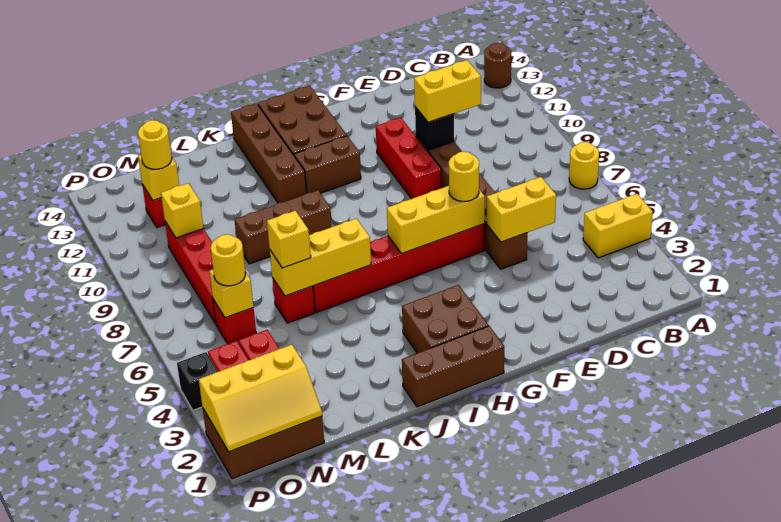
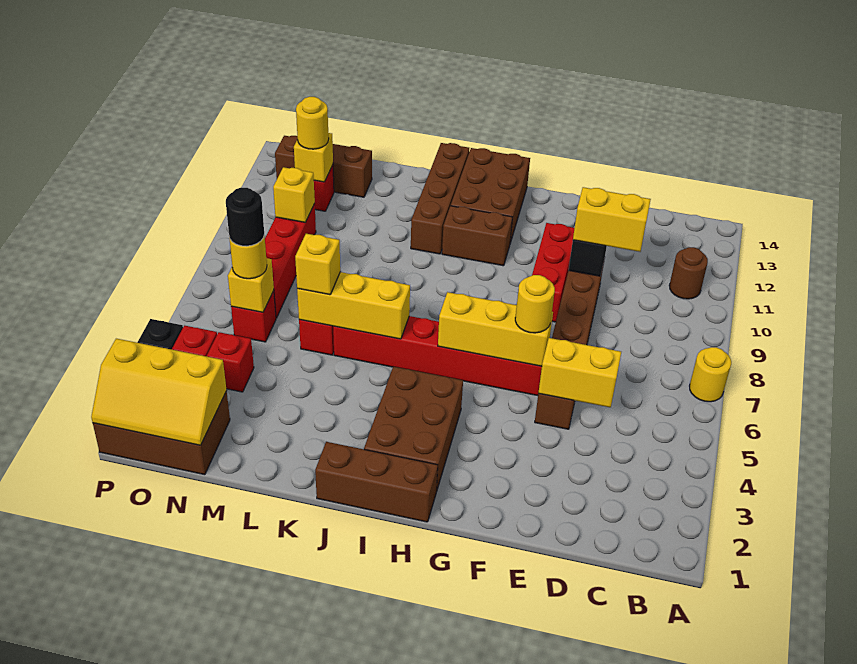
yellow 1x2 brick [583,194,653,258] -> none
brown 1x1 round brick [484,43,511,88] -> brown 1x1 round brick moved to [669,247,708,299]
brown 2x2 brick [402,285,489,353] -> brown 2x3 brick [364,367,463,492]
brown 1x3 brick [235,190,332,264] -> brown 1x3 brick moved to [275,136,372,197]
none -> black 1x1 round brick [226,188,264,246]

